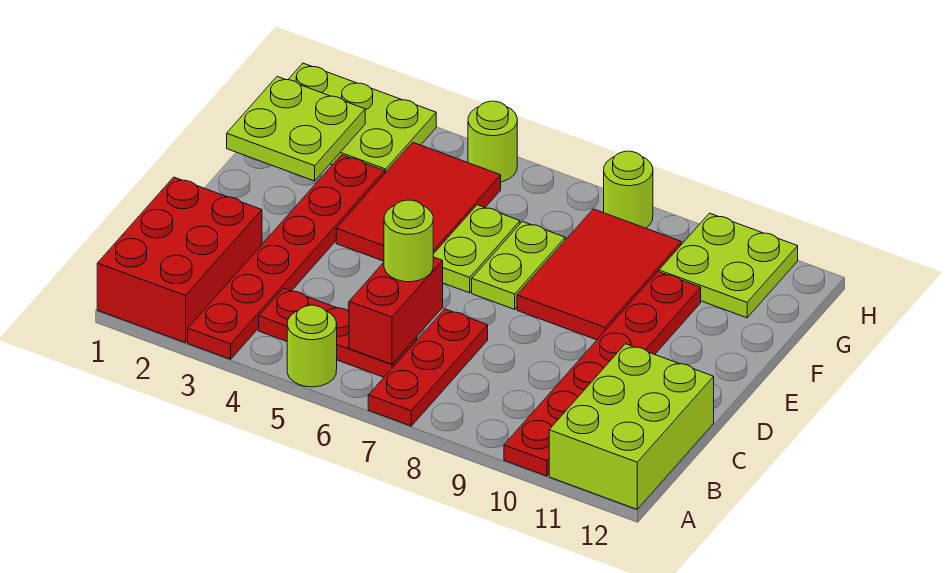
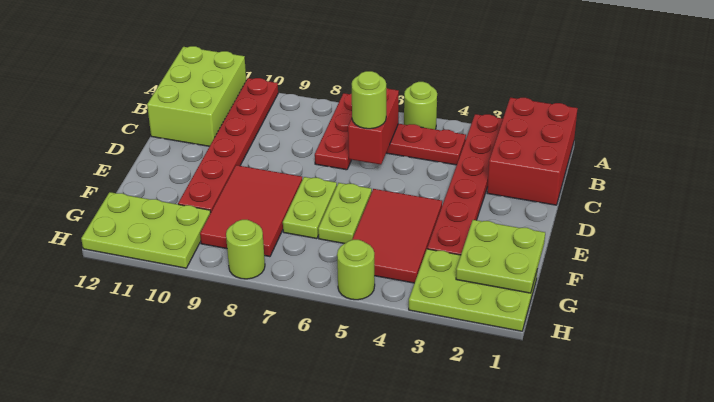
lime 2x2 plate [659,213,798,318] -> lime 2x3 plate [81,192,211,268]

